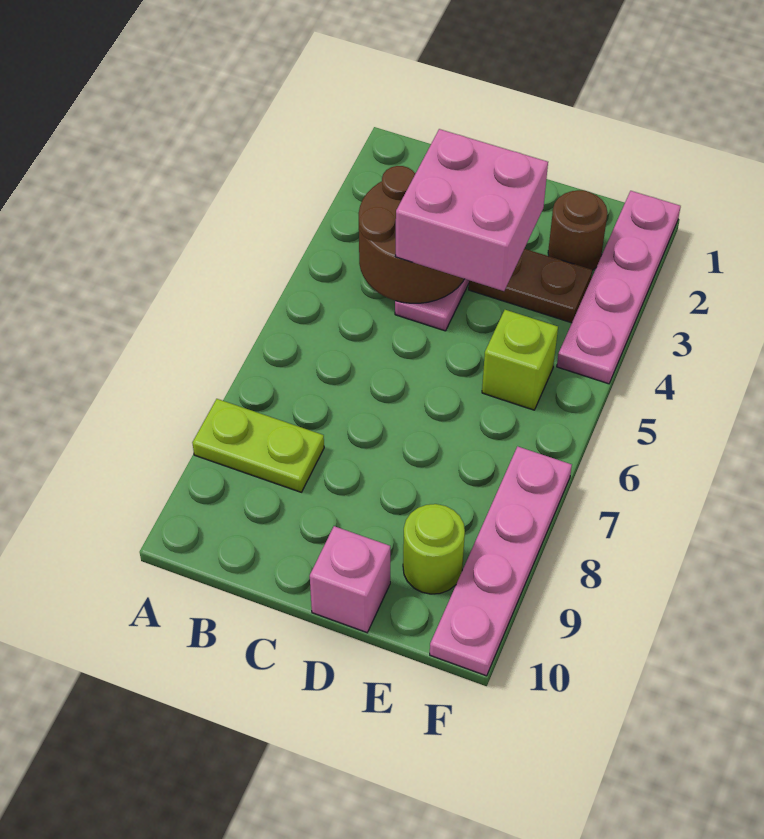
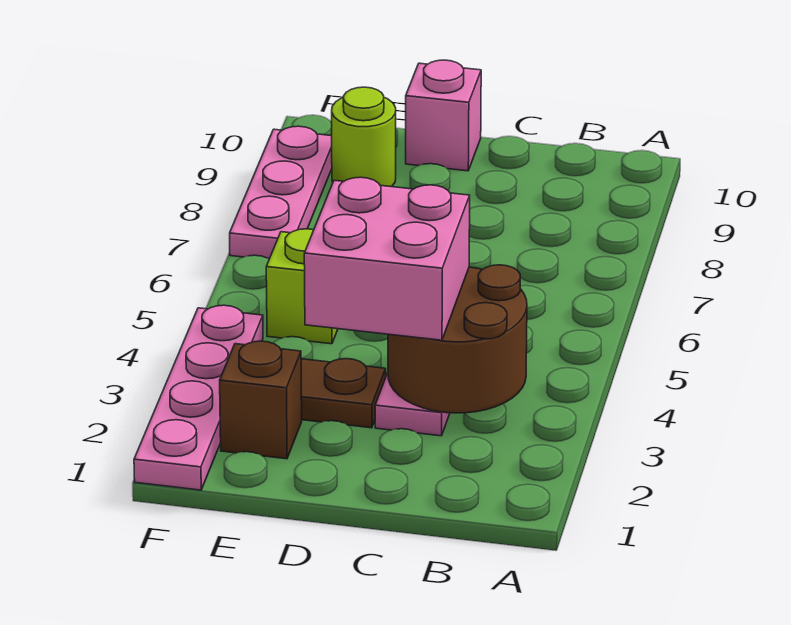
lime 1x2 plate [192,399,324,492] -> none
brown 1x1 round brick [548,190,608,270] -> brown 1x1 brick [220,341,302,459]
pink 1x4 plate [430,446,572,676] -> pink 1x3 plate [230,126,332,259]

